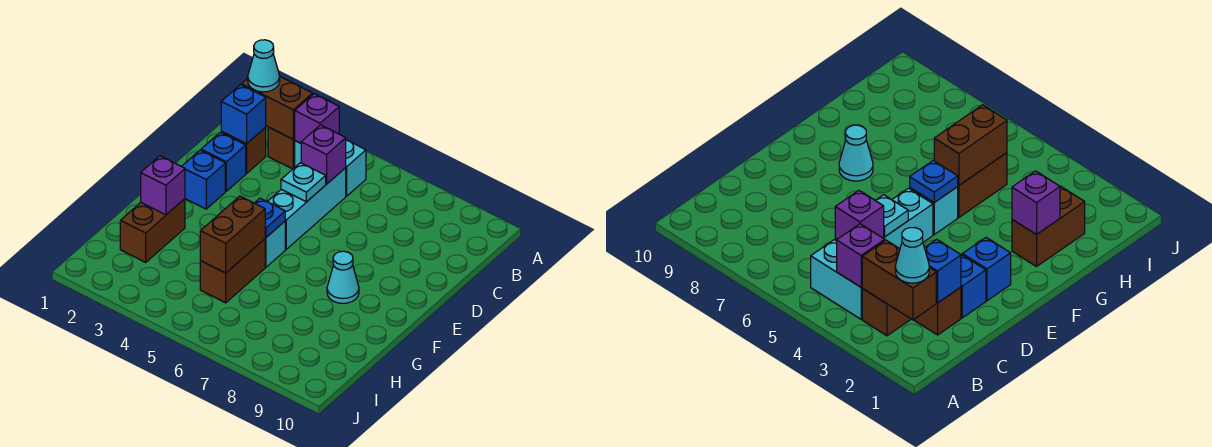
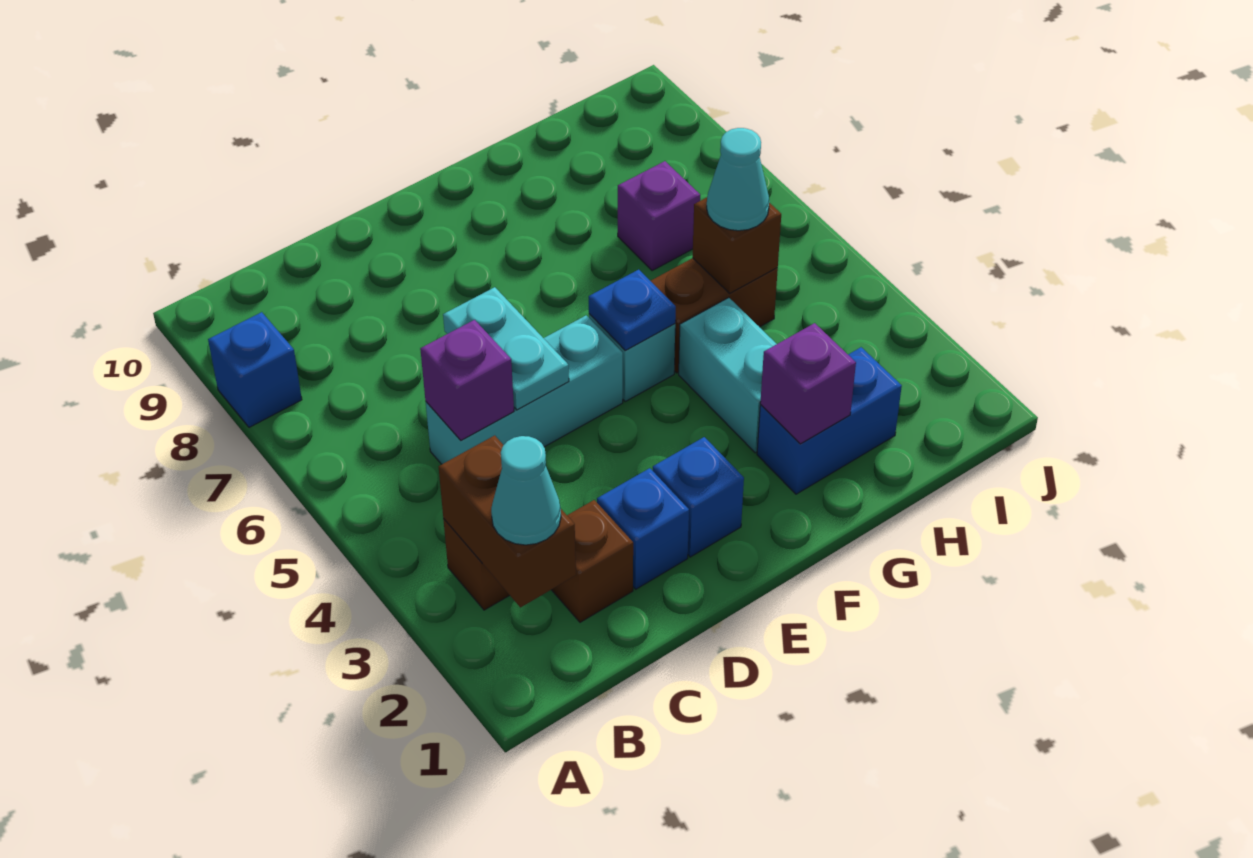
cyan 1x2 brick [295,140,366,196] -> cyan 1x2 brick moved to [679,298,776,453]
purple 1x1 brick [295,94,339,143] -> purple 1x1 brick moved to [618,161,700,270]
blue 1x1 brick [221,85,266,144] -> blue 1x1 brick moved to [208,312,302,427]
cyan 1x1 plate [281,163,326,202] -> cyan 1x2 plate [443,287,569,410]
cyan 1x1 cone [327,251,359,303] -> cyan 1x1 cone moved to [707,128,769,231]
brown 1x2 brick [120,199,185,262] -> blue 1x2 brick [757,347,902,494]
brown 1x2 brick [200,196,266,273] -> brown 1x1 brick [693,198,781,293]

